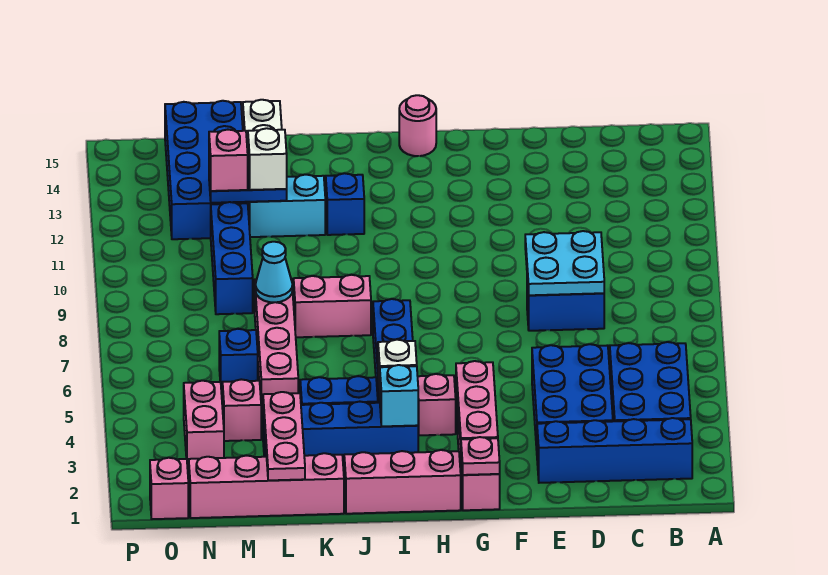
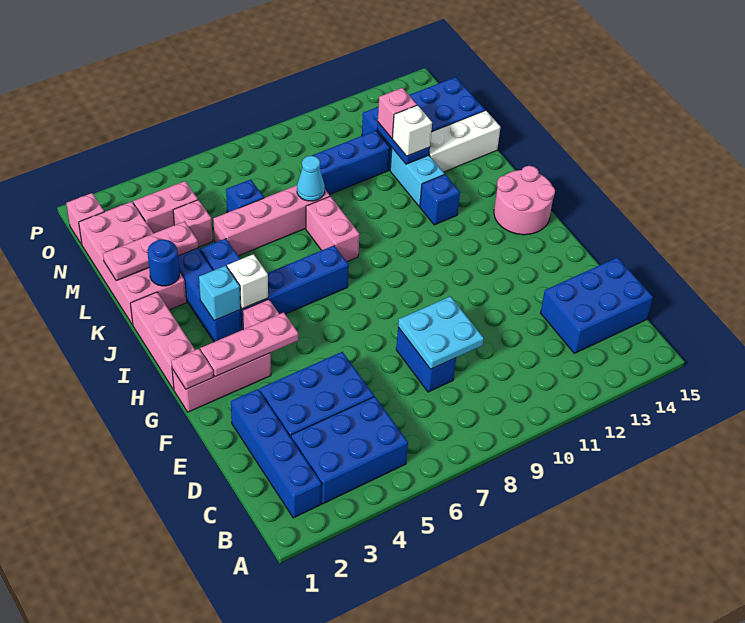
none -> blue 2x3 brick [541,257,653,353]
pink 1x1 round brick [399,95,436,156] -> pink 2x2 round brick [494,166,555,235]
pink 1x4 brick [189,453,344,518] -> pink 2x4 brick [79,202,186,325]
none -> blue 1x1 round brick [148,239,179,286]

